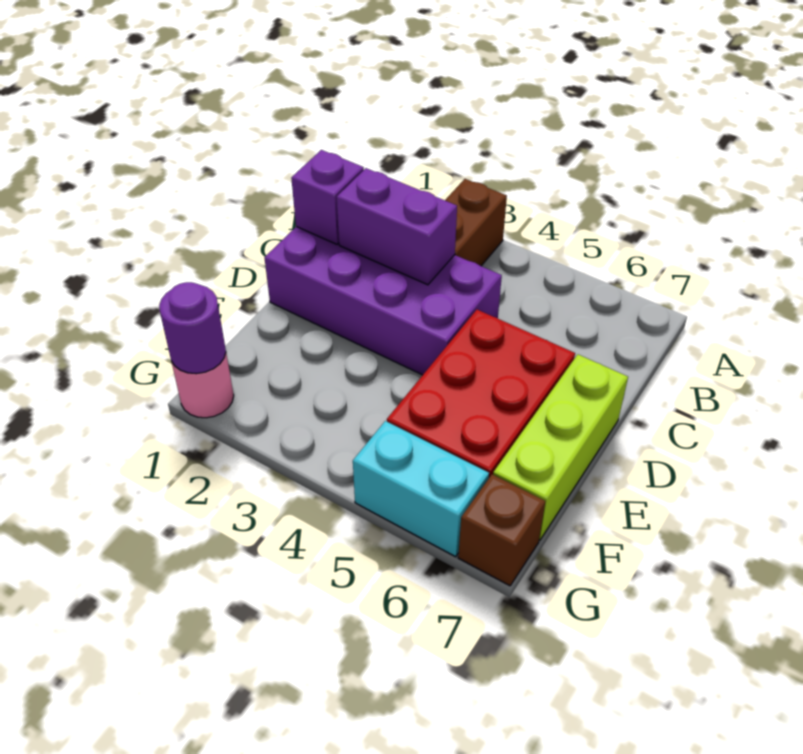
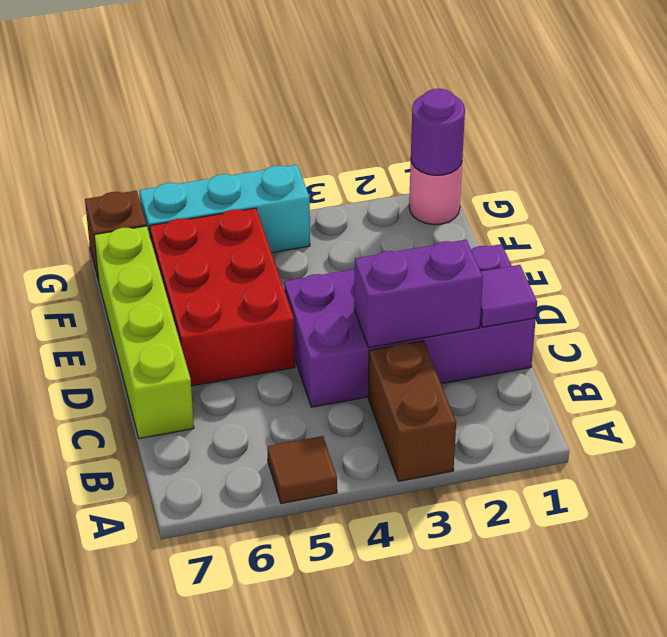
none -> brown 1x1 tile [267,436,337,504]
purple 1x1 brick [291,150,364,244] -> purple 1x1 tile [480,265,537,327]
lime 1x3 brick [493,355,628,540] -> lime 1x4 brick [94,226,194,439]
cyan 1x2 brick [353,421,489,557] -> cyan 1x3 brick [139,165,310,253]

